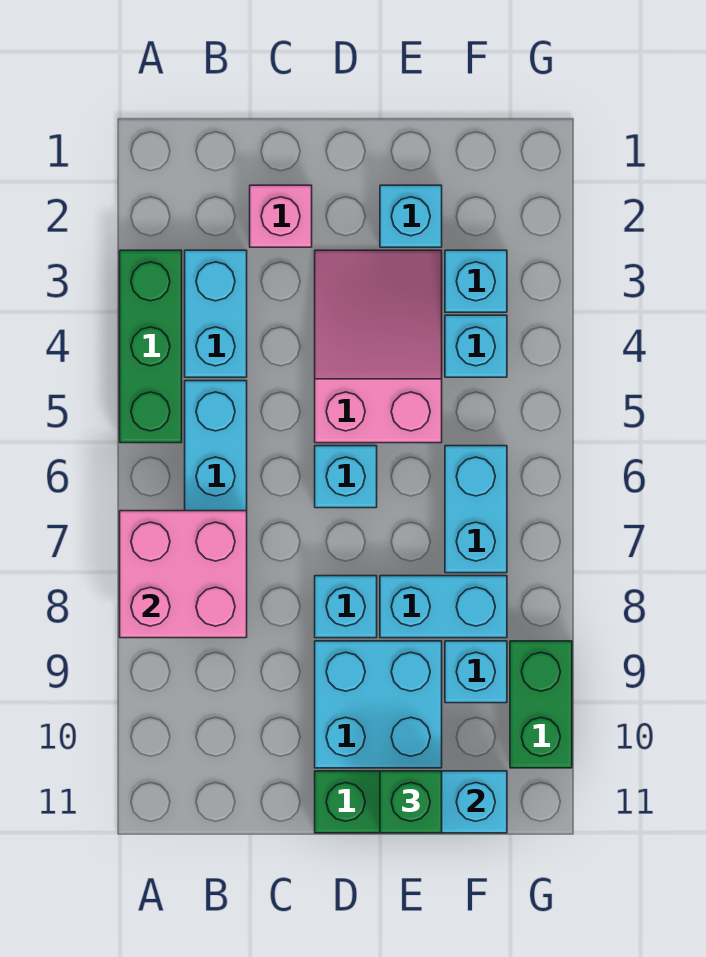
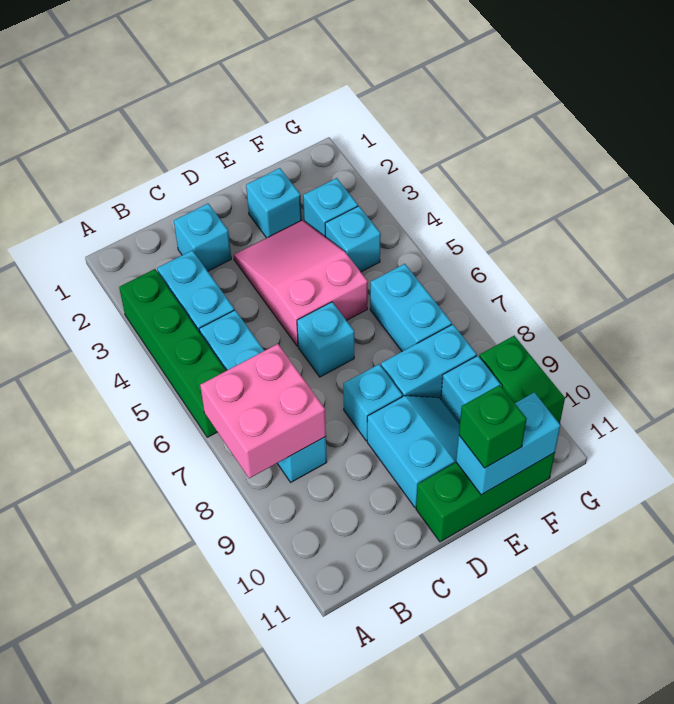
green 1x3 brick [120,250,182,443] -> green 1x4 brick [119,269,226,437]
pink 1x1 brick [250,185,312,247] -> cyan 1x1 brick [174,204,231,271]
cyan 2x2 brick [315,641,442,768] -> cyan 2x2 slope [367,396,460,507]

